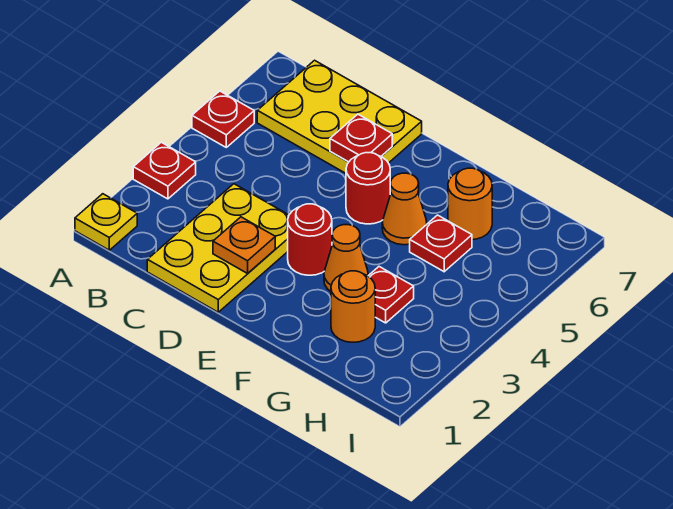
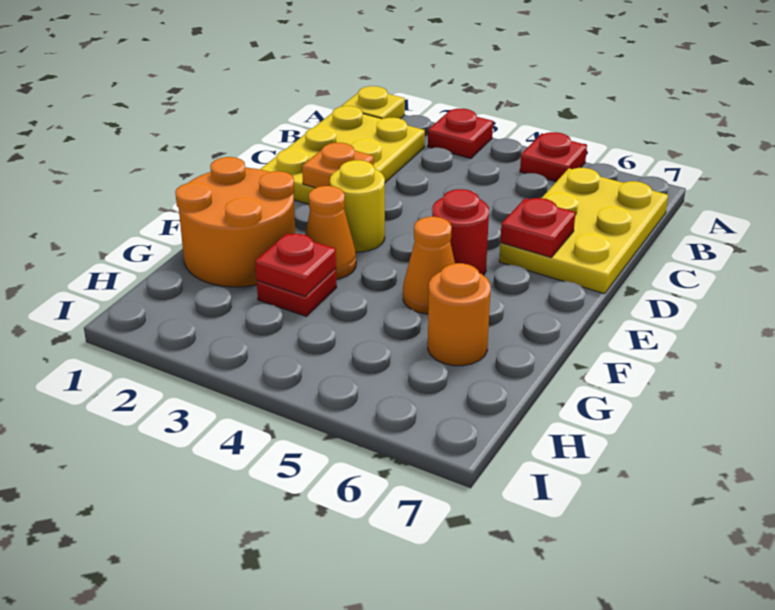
yellow 2x3 plate [147,184,289,312] -> yellow 2x3 plate turned to [260,106,425,204]
red 1x1 round brick [288,204,332,275] -> yellow 1x1 round brick [330,160,385,252]
orange 1x1 round brick [331,271,375,342] -> orange 2x2 round brick [175,157,295,287]
red 1x1 plate [410,215,472,272] -> red 1x1 plate moved to [255,233,336,296]

